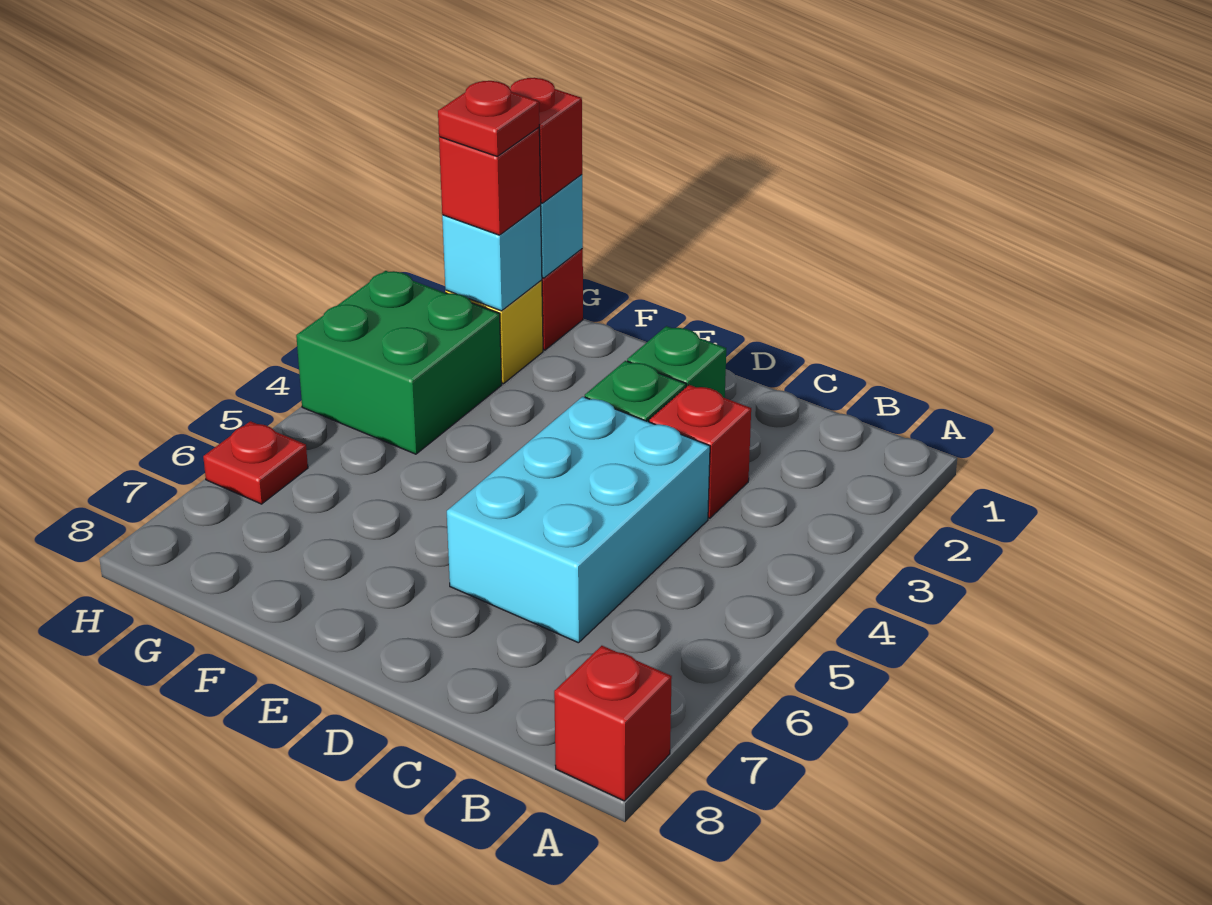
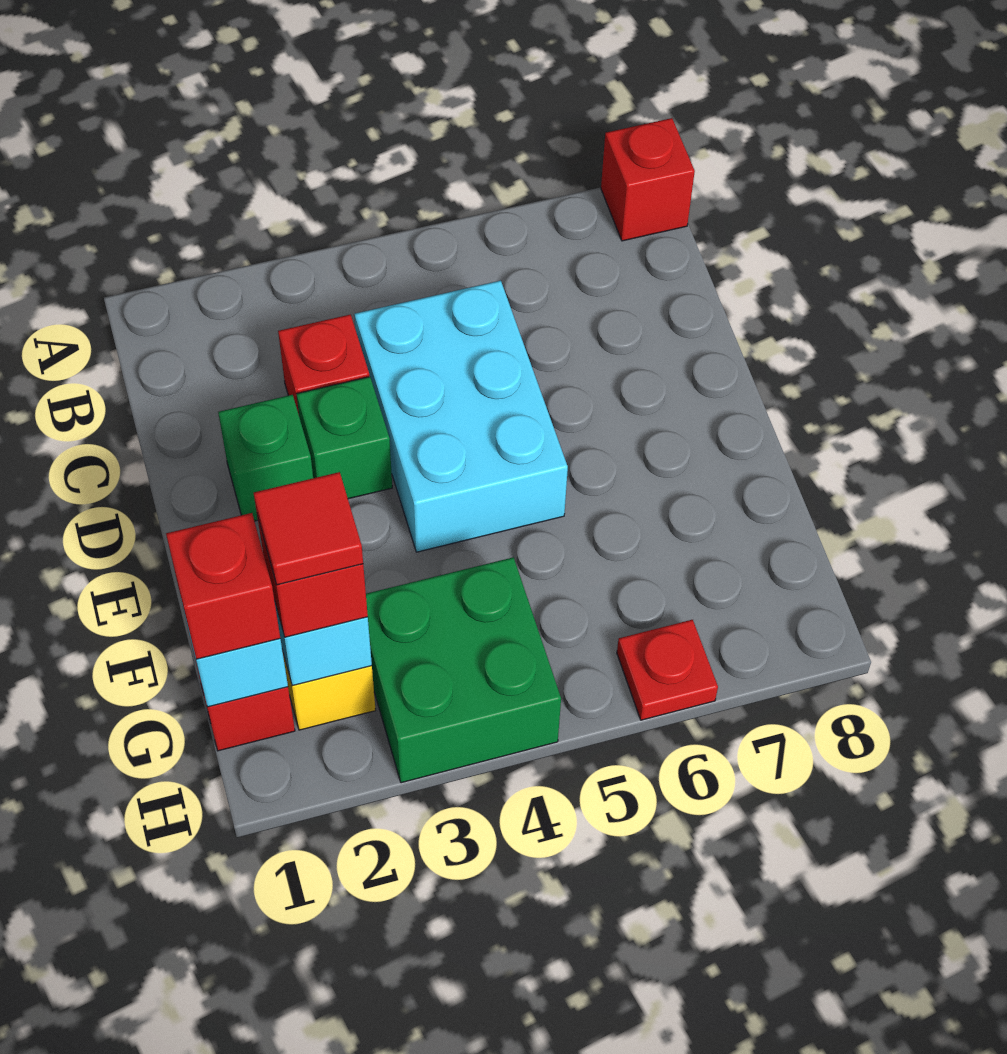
cyan 2x3 brick [447,397,710,643] -> cyan 2x3 brick turned to [354,280,568,552]
red 1x1 plate [438,81,539,156] -> red 1x1 tile [254,472,363,585]

